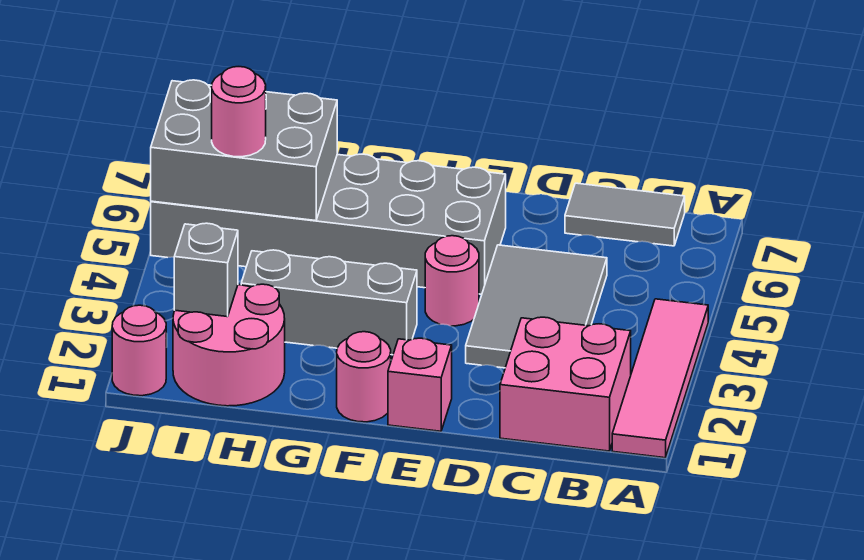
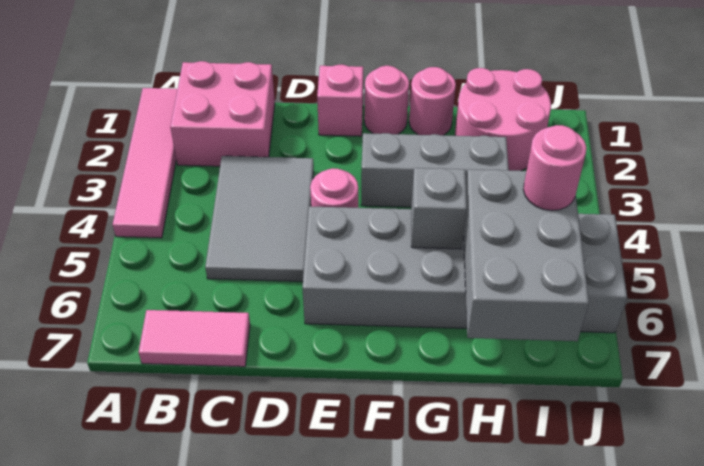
grey 1x2 tile [565,183,685,246] -> pink 1x2 tile [139,310,250,367]
grey 2x3 brick [151,80,337,221] -> grey 2x3 brick turned to [464,169,589,341]
grey 1x1 brick [174,223,238,317] -> grey 1x1 brick moved to [411,168,467,249]
pink 1x1 round brick [112,305,166,396] -> pink 1x1 round brick moved to [409,67,456,135]

